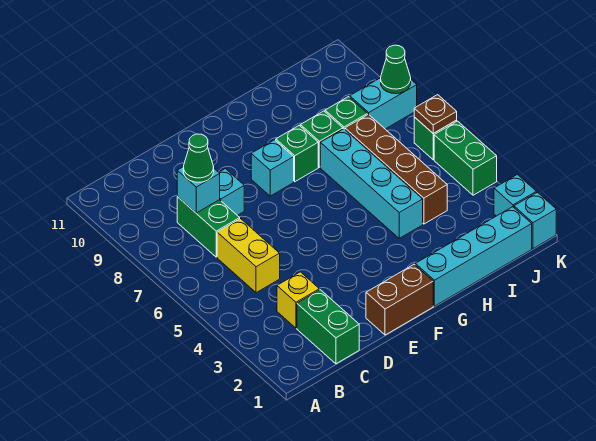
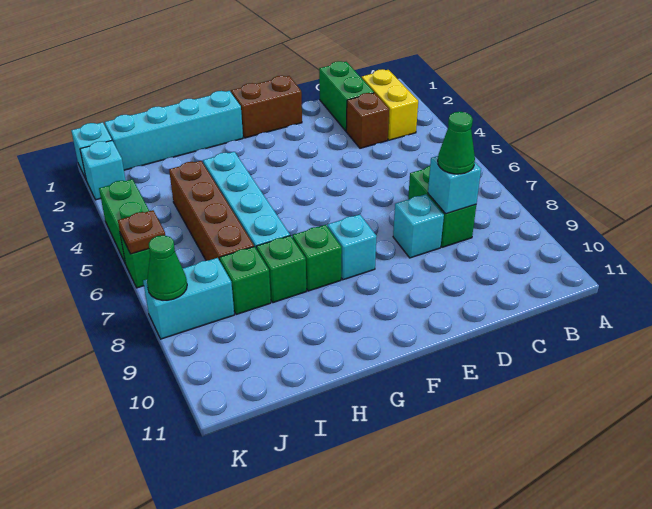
yellow 1x1 brick [277,272,319,328] -> brown 1x1 brick [346,93,389,148]
yellow 1x2 brick [217,219,280,293] -> yellow 1x2 brick moved to [362,69,418,140]

